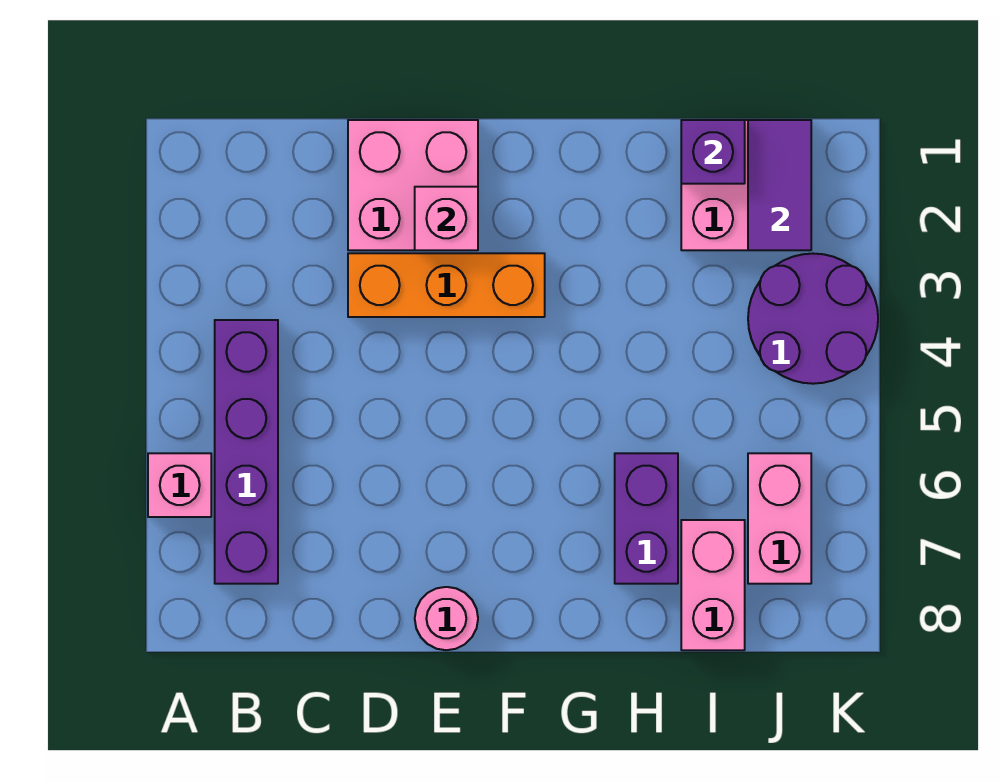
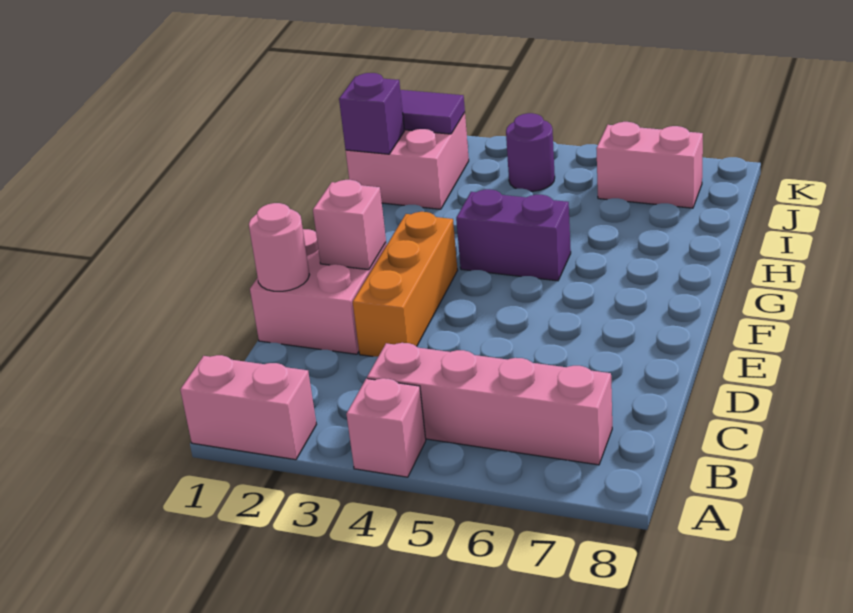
pink 1x1 brick [148,453,211,517] -> pink 1x1 brick moved to [346,378,426,477]
purple 1x4 brick [215,320,278,584] -> pink 1x4 brick [367,343,612,465]
pink 1x1 round brick [415,587,478,650] -> pink 1x1 round brick moved to [249,203,309,291]
purple 1x2 brick [615,453,678,584] -> purple 1x2 brick moved to [456,189,571,281]
pink 1x2 brick [681,520,745,650] -> pink 1x2 brick moved to [180,355,316,460]
purple 2x2 round brick [748,254,878,384] -> purple 1x1 round brick [506,113,555,191]

